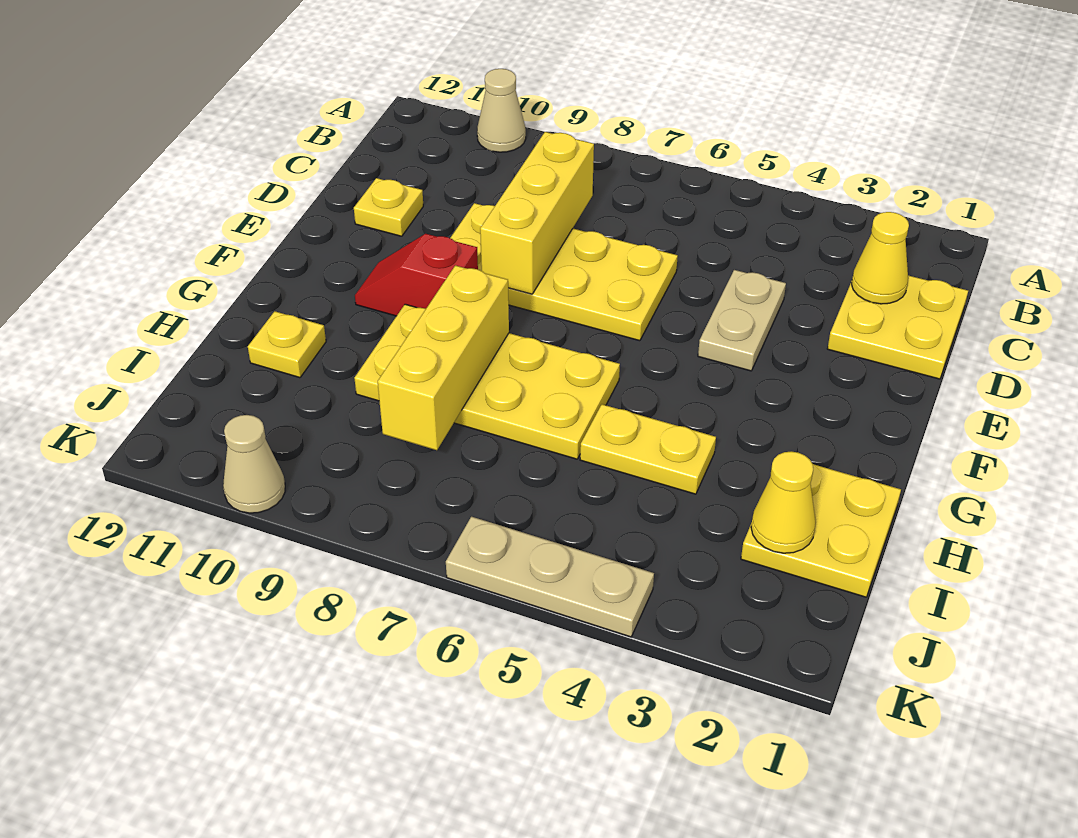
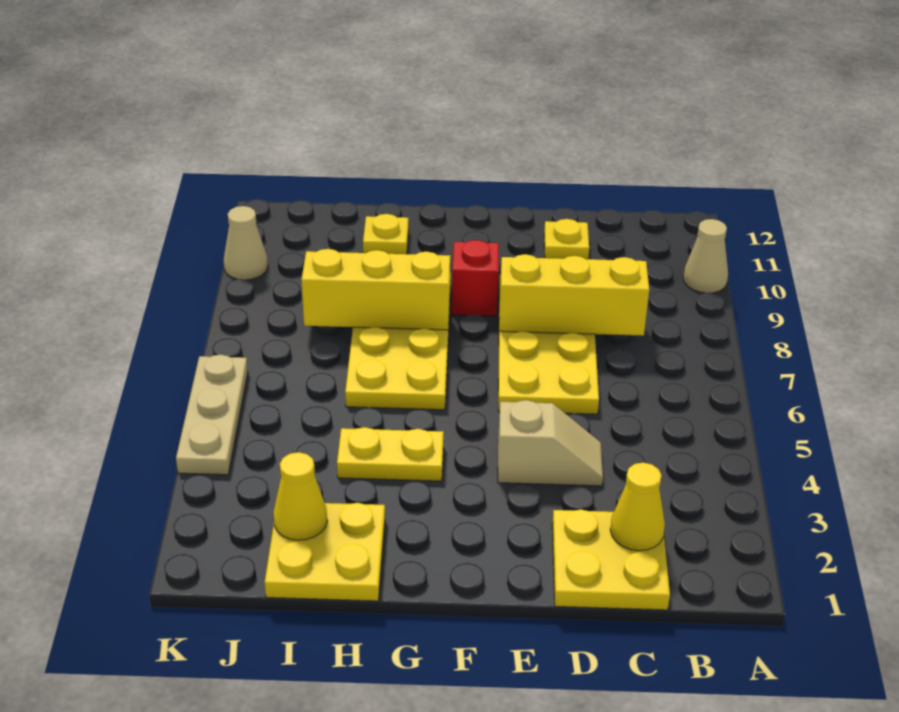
tan 1x2 plate [698,270,786,371] -> tan 1x2 slope [498,400,603,486]
yellow 1x2 plate [580,404,716,494] -> yellow 1x2 plate turned to [337,427,444,481]

